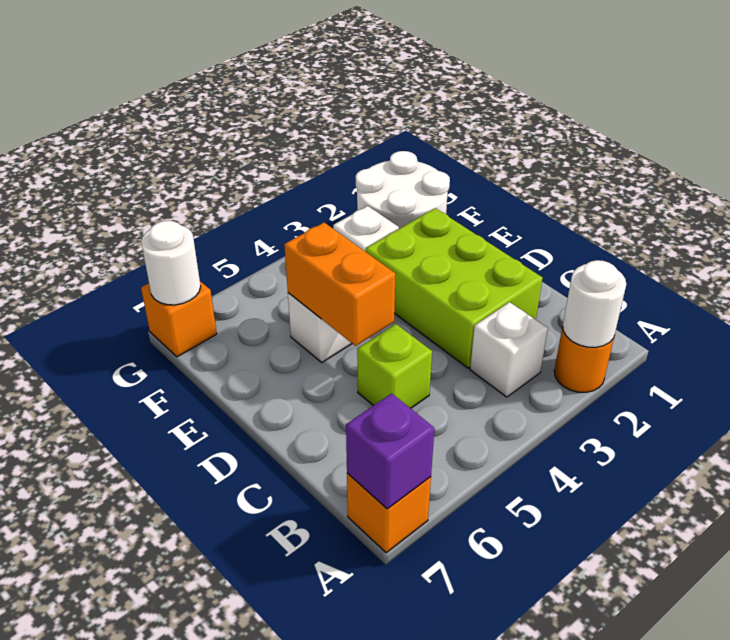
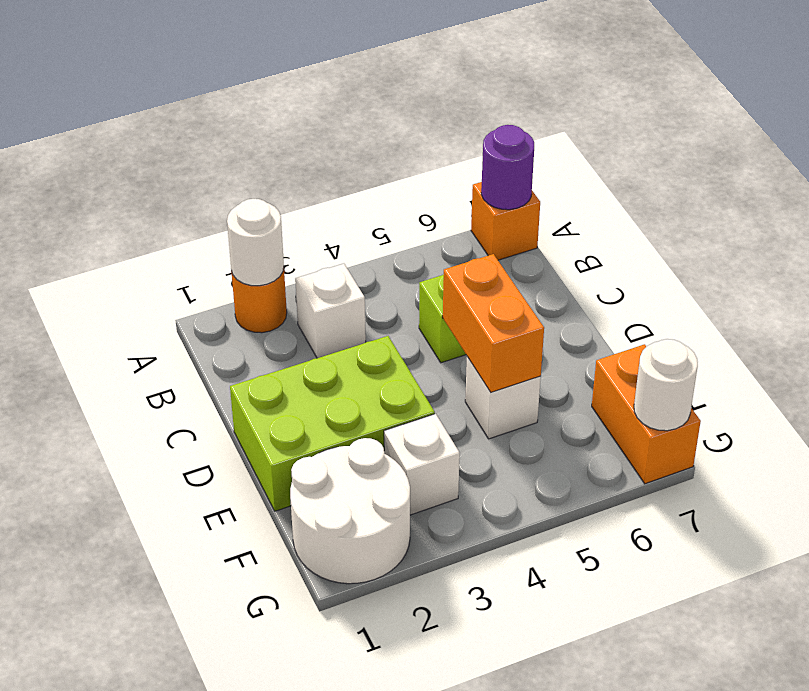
purple 1x1 brick [346,393,434,509] -> purple 1x1 round brick [481,125,534,210]
lime 2x3 brick [366,208,542,368] -> lime 2x3 brick turned to [230,336,435,511]
orange 1x1 brick [141,281,217,357] -> orange 1x2 brick [592,344,701,484]

